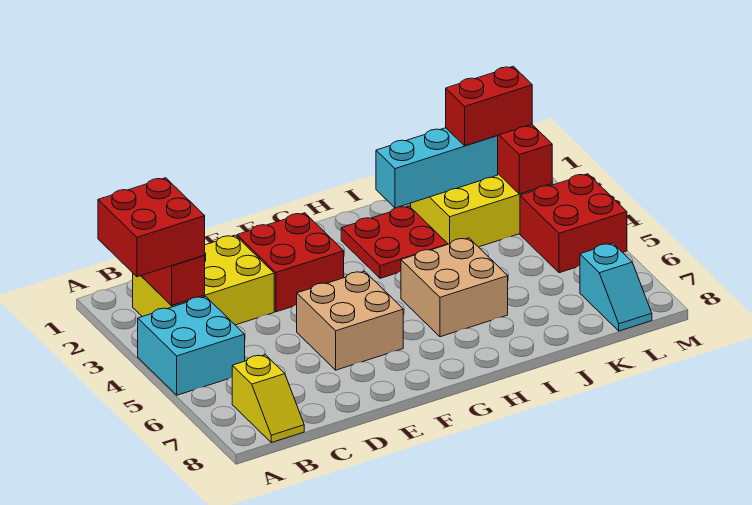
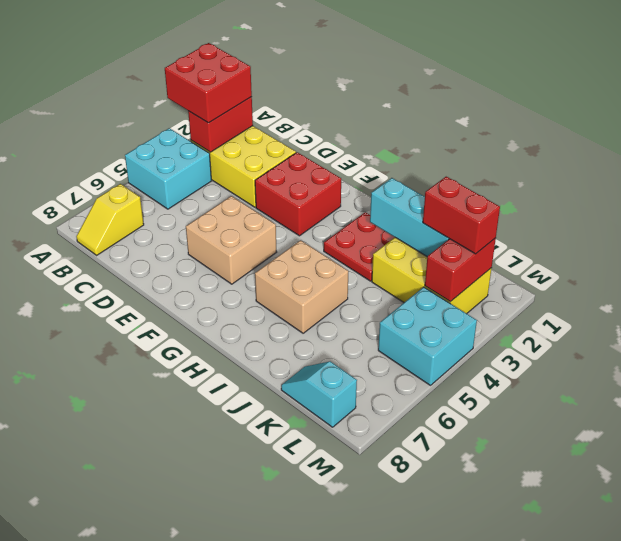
red 2x2 brick [520,174,627,273] -> cyan 2x2 brick [378,287,477,385]
cyan 1x2 slope [580,243,652,331] -> cyan 1x2 slope turned to [281,361,357,427]

